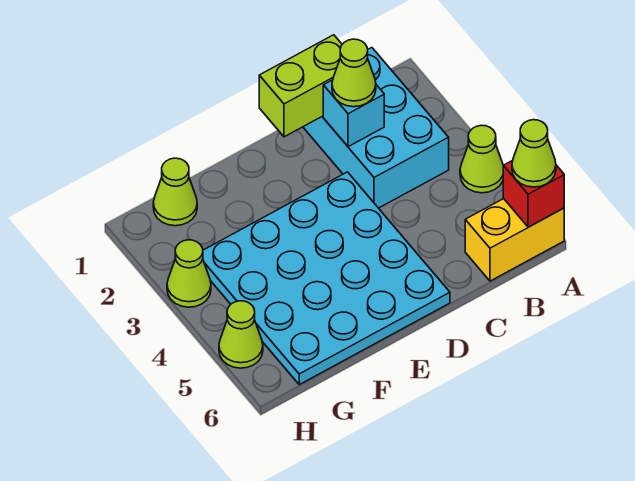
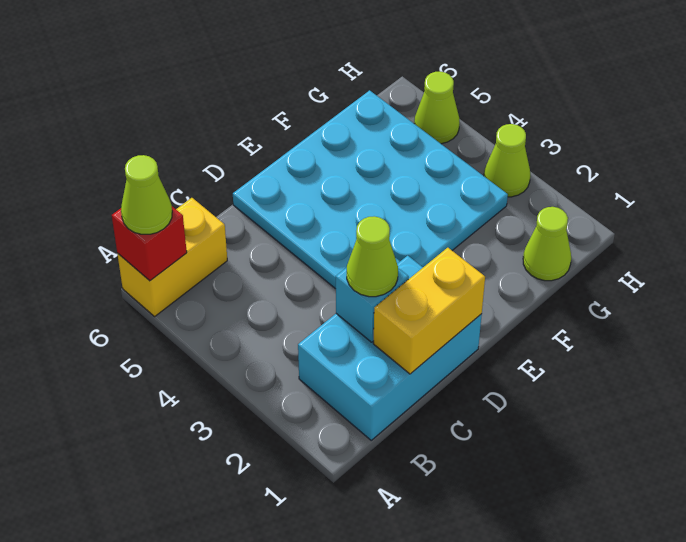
lime 1x1 cone [460,125,503,193] -> none
cyan 2x3 brick [303,48,449,208] -> cyan 2x3 brick turned to [298,256,482,440]
lime 1x2 brick [259,35,342,137] -> yellow 1x2 brick [373,248,485,374]

